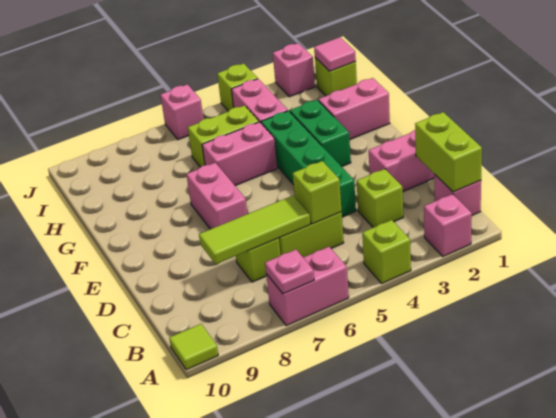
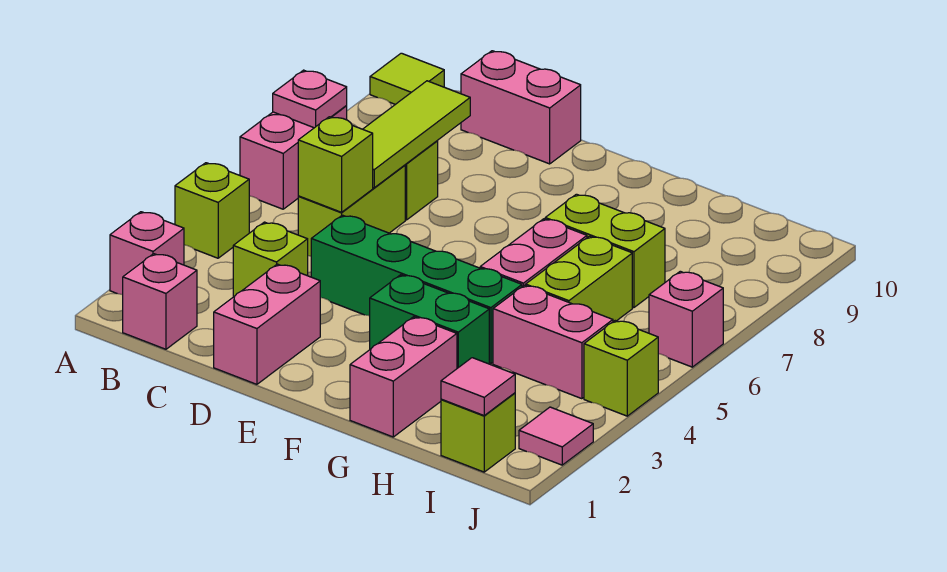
lime 1x2 brick [415,112,482,192] -> lime 1x2 brick moved to [545,194,665,308]
pink 1x2 brick [186,163,247,229] -> pink 1x2 brick moved to [461,51,581,164]
pink 1x1 brick [273,43,315,97] -> pink 1x1 tile [519,407,593,465]

